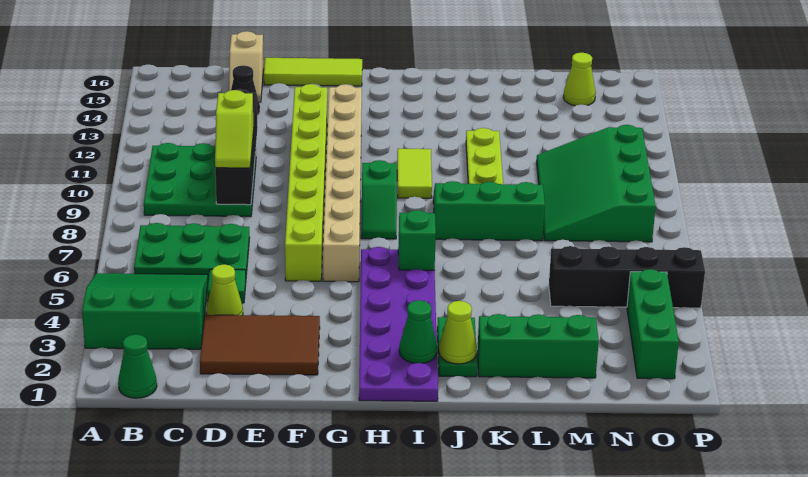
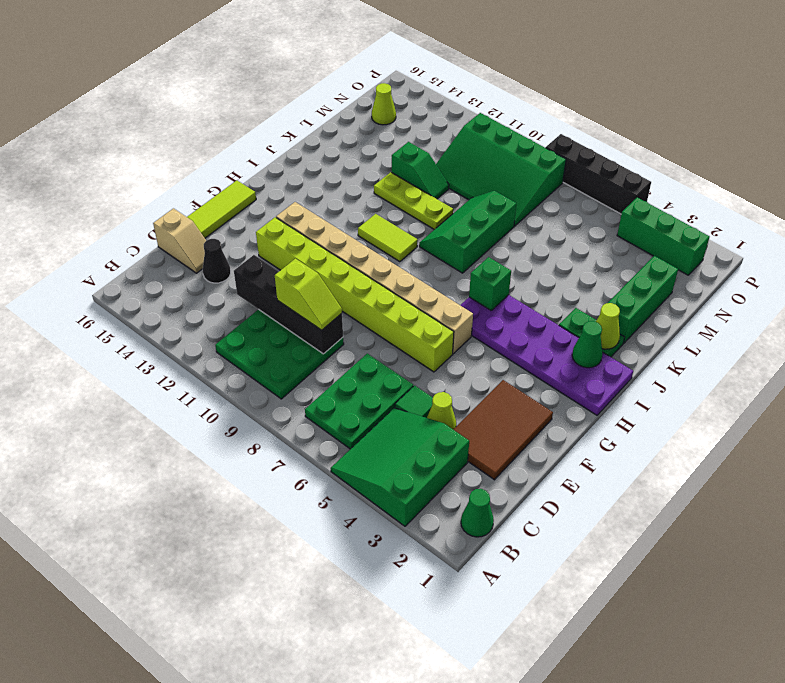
green 1x2 slope [361,160,397,239] -> green 1x2 slope moved to [392,142,449,199]
black 1x4 brick [549,246,705,308] -> black 1x4 brick turned to [546,134,651,214]

